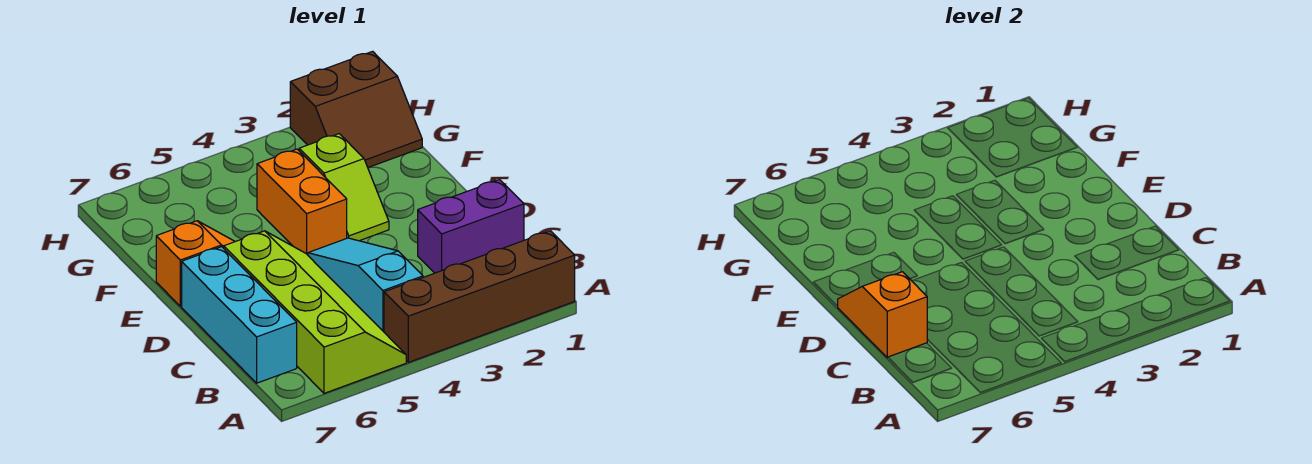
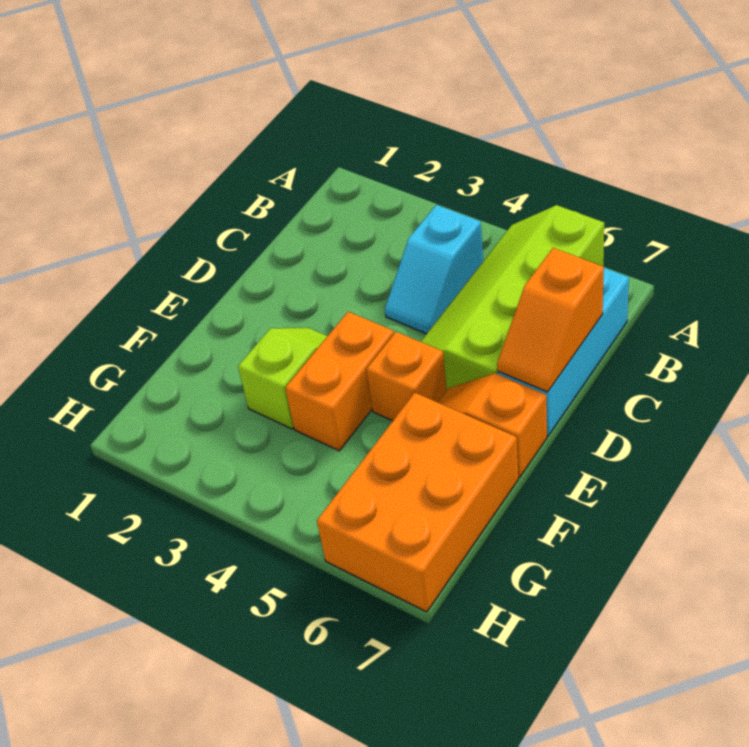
brown 1x4 brick [384,231,575,362] -> none
cyan 1x3 slope [308,238,423,332] -> cyan 1x2 slope [385,205,483,334]
purple 1x2 brick [418,180,524,273] -> none
none -> orange 1x1 brick [366,332,447,421]
none -> orange 2x3 brick [317,393,518,612]
brown 2x2 slope [290,51,422,167] -> none

